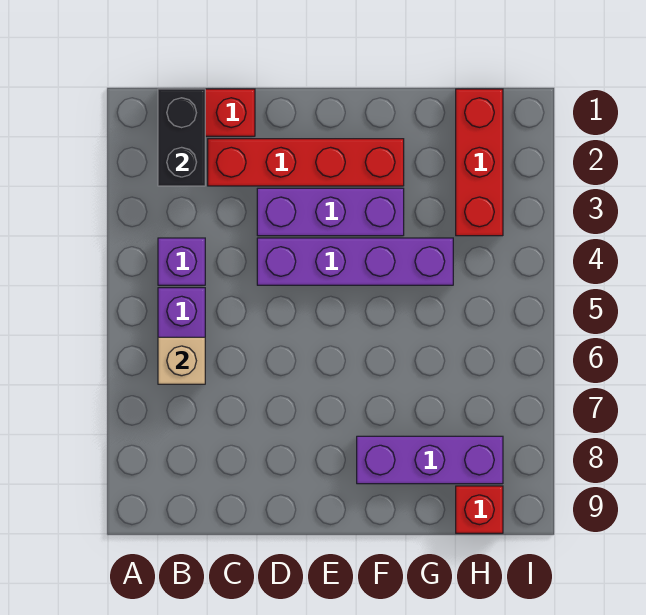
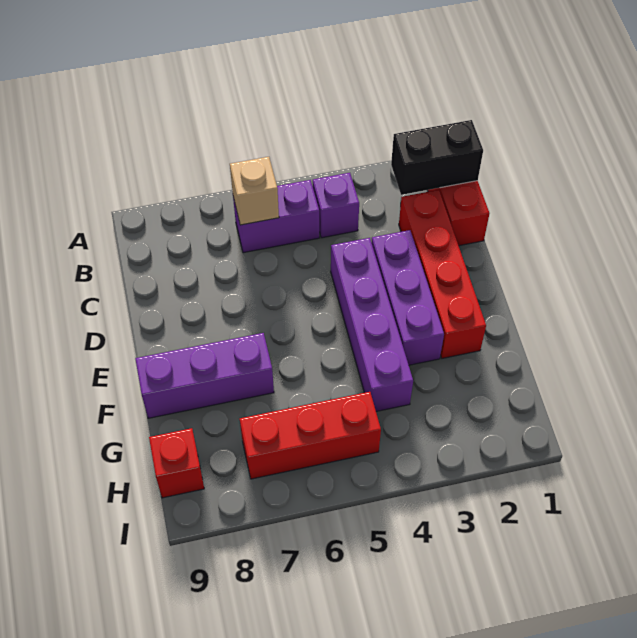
purple 1x3 brick [357,436,503,484] -> purple 1x3 brick turned to [135,333,274,418]
red 1x3 brick [456,89,503,236] -> red 1x3 brick moved to [240,392,381,479]

